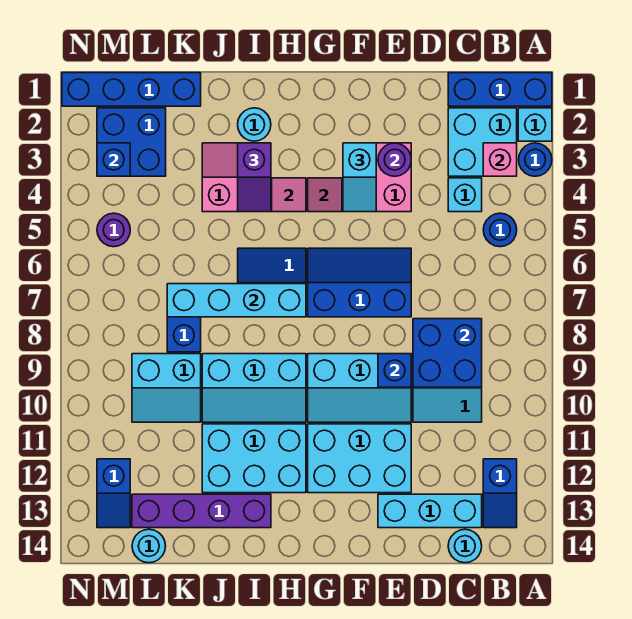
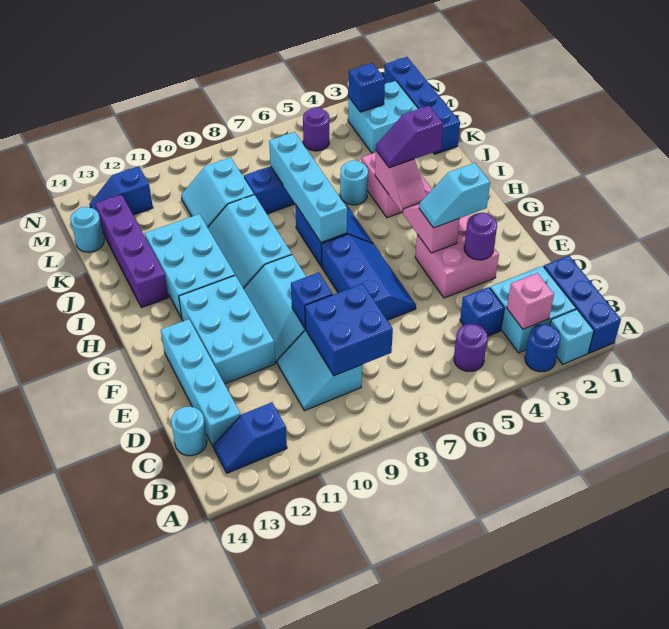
blue 1x1 round brick [483,213,517,247] -> purple 1x1 round brick [454,324,488,371]
cyan 1x1 brick [448,178,482,212] -> blue 1x1 brick [460,287,504,337]
cyan 1x3 brick [378,494,482,528] -> cyan 1x4 brick [161,319,241,447]
cyan 1x1 round brick [238,108,271,141] -> cyan 1x1 round brick moved to [340,160,368,205]
blue 2x2 brick [97,108,166,176] -> cyan 2x2 brick [348,81,418,154]

